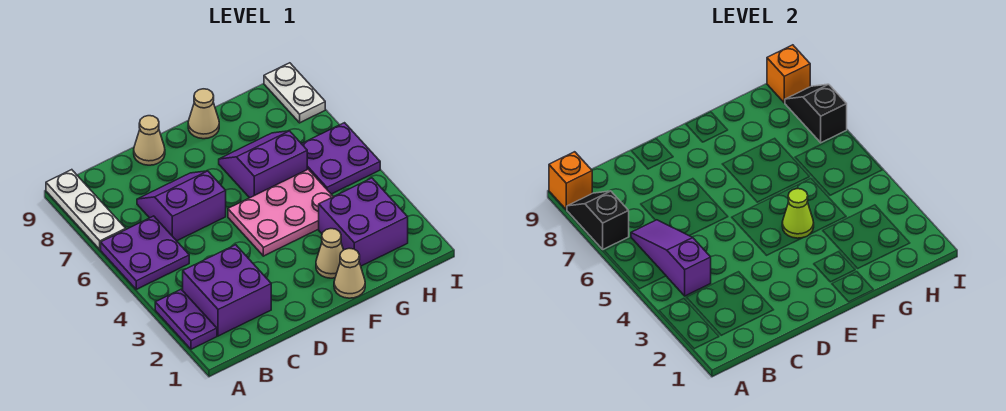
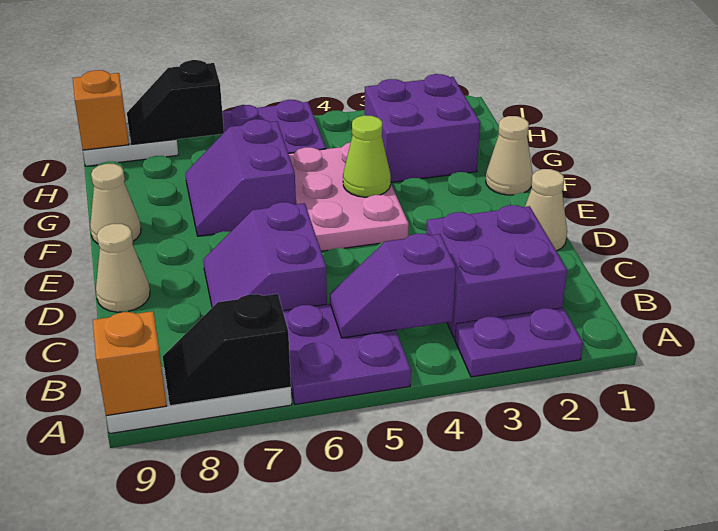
purple 1x3 slope [631,220,711,296] -> purple 1x2 slope [330,233,456,338]
tan 1x1 cone [316,229,343,278] -> tan 1x1 cone moved to [525,169,567,251]

